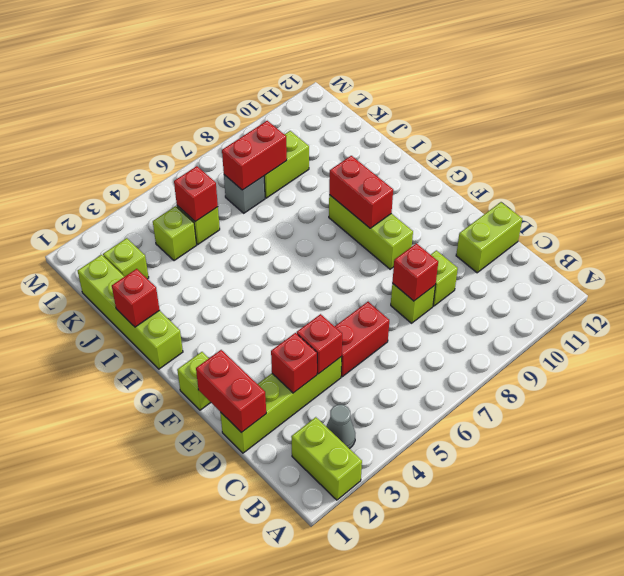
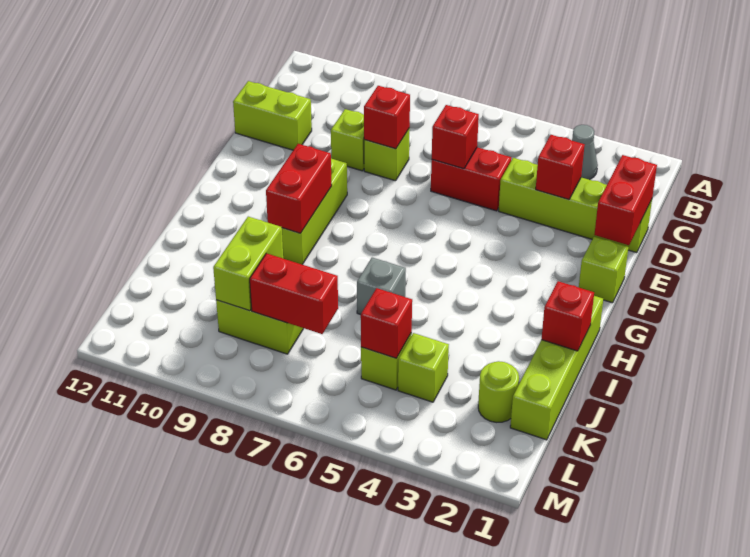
lime 1x2 brick [291,417,362,500] -> lime 1x2 brick moved to [213,217,283,311]
red 1x1 brick [297,314,342,374] -> red 1x1 brick moved to [432,105,479,169]
lime 1x1 brick [103,238,149,279] -> lime 1x1 round brick [478,361,519,422]
grey 1x1 brick [224,175,265,213] -> grey 1x1 brick moved to [357,258,406,315]

